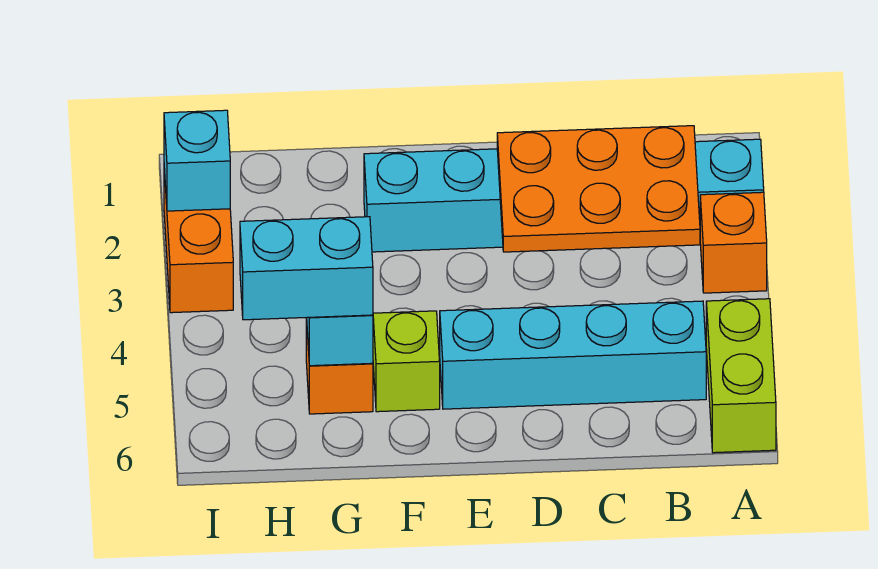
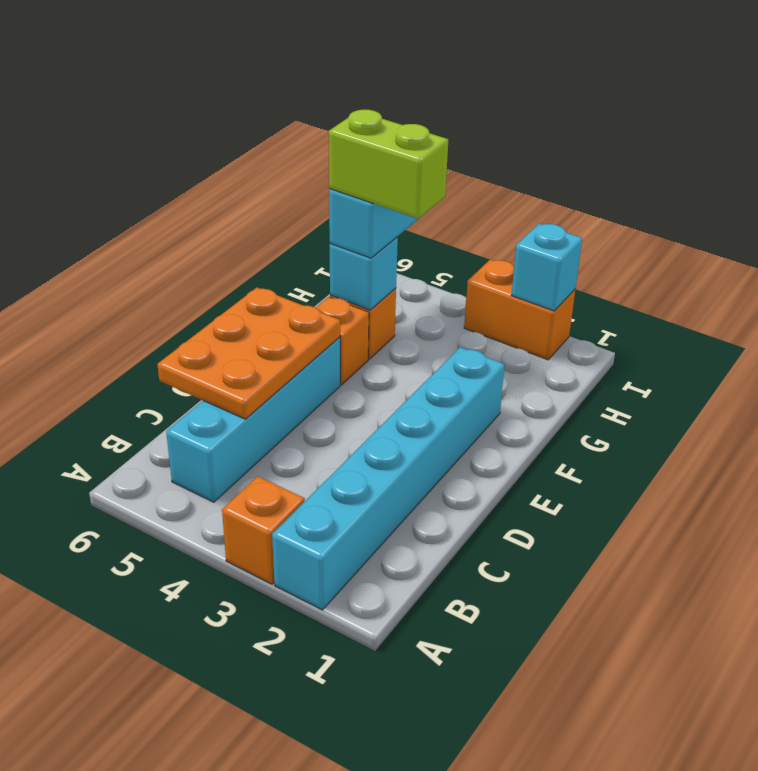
lime 1x2 brick [706,299,776,453] -> lime 1x2 brick moved to [329,110,448,219]
orange 2x3 plate [497,126,700,252] -> orange 2x3 plate moved to [157,288,340,419]
lime 1x1 brick [373,311,440,412] -> orange 1x1 brick [315,297,369,385]

